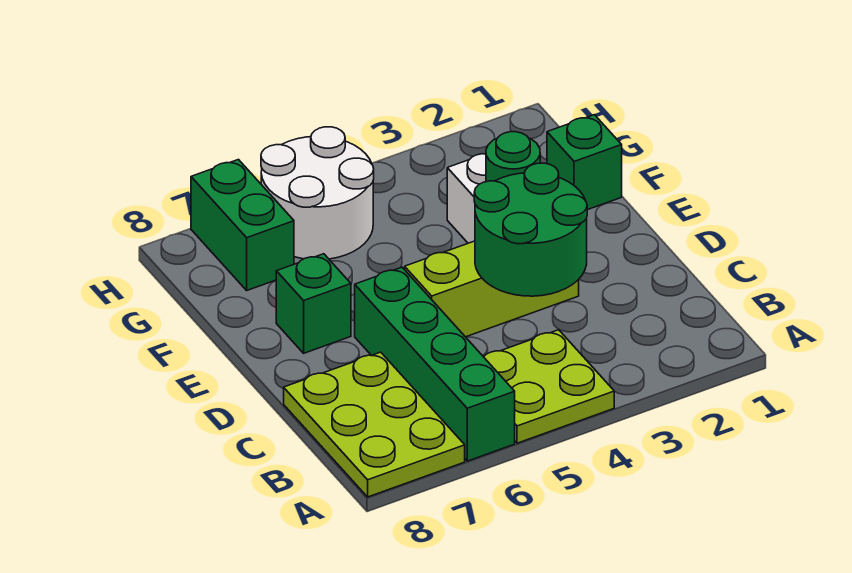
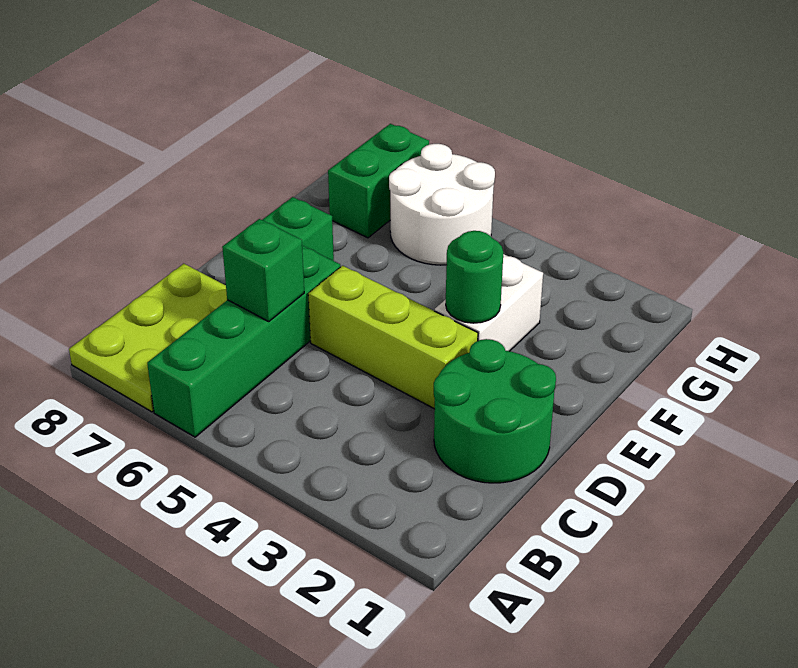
lime 2x2 plate [484,330,614,443] -> none
green 2x2 round brick [474,163,587,296] -> green 2x2 round brick moved to [434,339,556,483]
green 1x1 brick [547,115,622,210] -> green 1x1 brick moved to [222,219,304,322]

